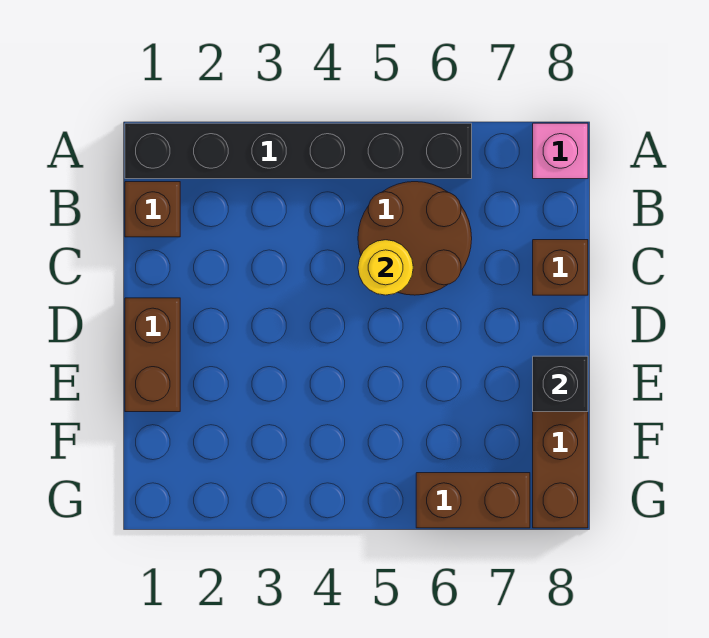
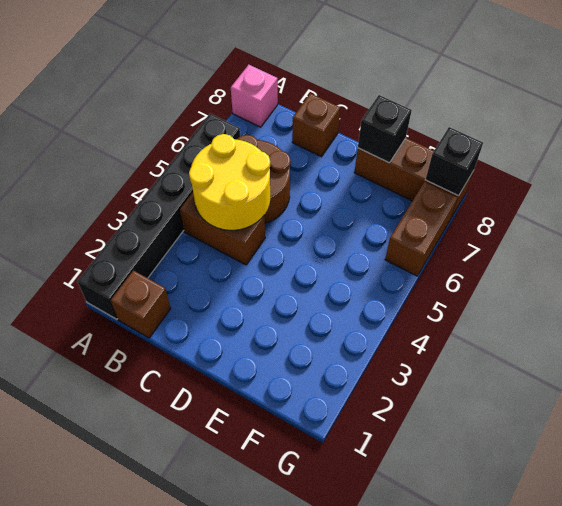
yellow 1x1 round brick [358,240,413,295] -> yellow 2x2 round brick [189,134,270,230]
brown 1x2 brick [125,298,180,412] -> brown 1x2 brick moved to [180,192,265,265]
none -> black 1x1 brick [426,127,483,196]

